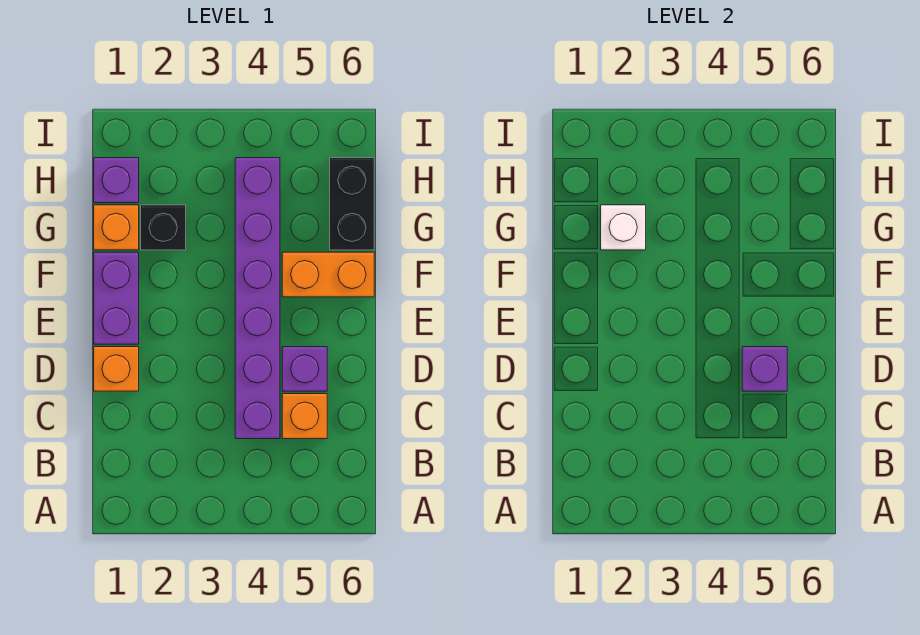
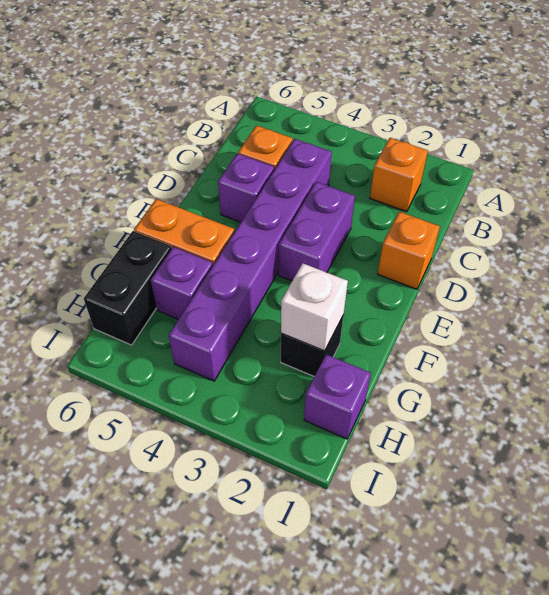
purple 1x1 brick [742,347,787,391] -> purple 1x1 brick moved to [151,247,213,319]
purple 1x2 brick [94,252,139,344] -> purple 1x2 brick moved to [279,182,355,281]
orange 1x1 brick [94,205,139,250] -> orange 1x1 brick moved to [370,138,428,212]

